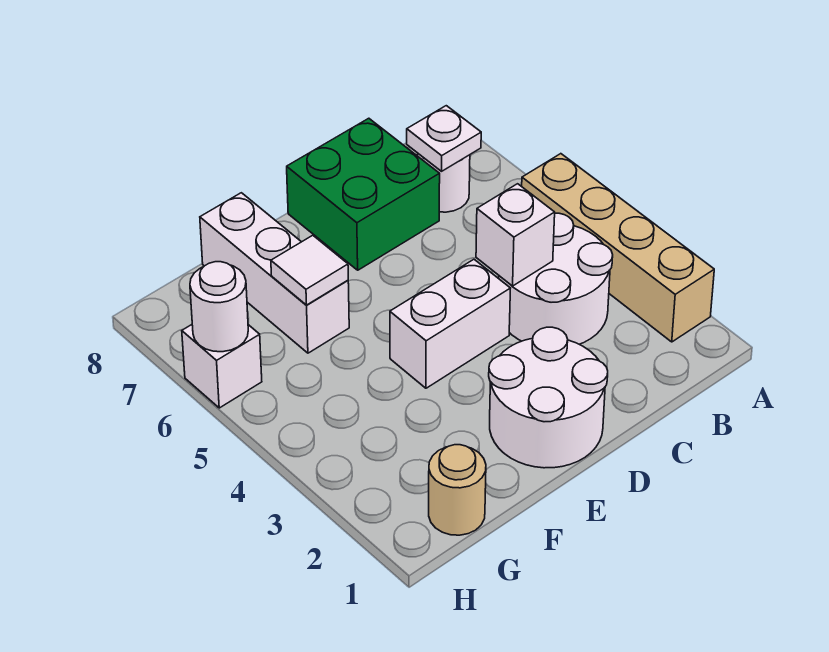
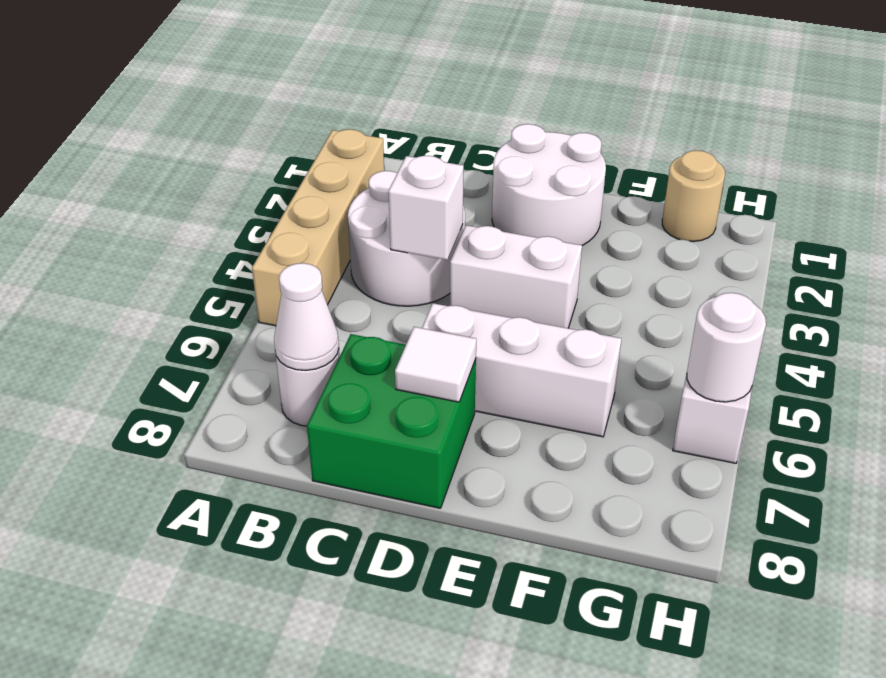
white 1x1 plate [407,106,481,171] -> white 1x1 cone [274,263,339,370]
white 1x3 brick [200,193,349,353] -> white 1x3 brick turned to [422,303,621,437]
white 1x1 tile [271,235,348,305] -> white 1x1 tile moved to [395,327,476,402]

